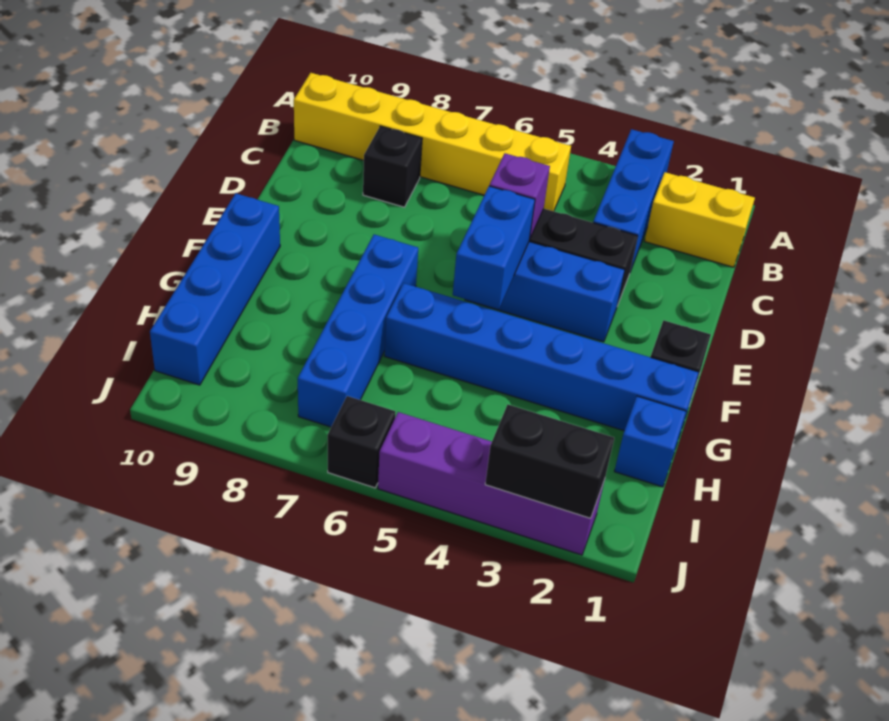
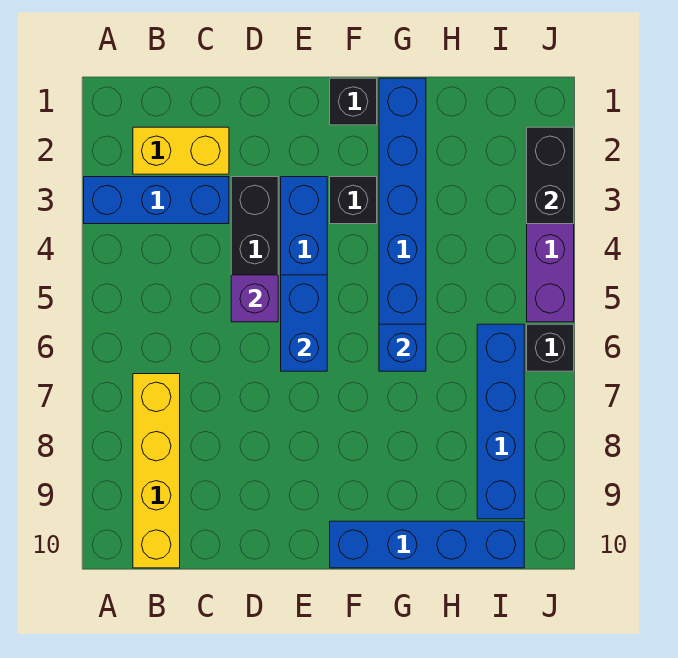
yellow 1x2 brick [645,172,755,267] -> yellow 1x2 brick turned to [133,127,229,174]
yellow 1x6 brick [294,73,571,211] -> yellow 1x4 brick [133,374,180,568]
black 1x1 brick [363,126,422,207] -> black 1x1 brick moved to [330,177,377,224]
blue 1x2 brick [453,186,535,309] -> blue 1x2 brick turned to [281,275,327,371]
blue 1x4 brick [298,234,418,427] -> blue 1x4 brick turned to [477,324,524,519]
blue 1x1 brick [614,396,686,487] -> blue 1x1 brick moved to [379,324,426,371]

